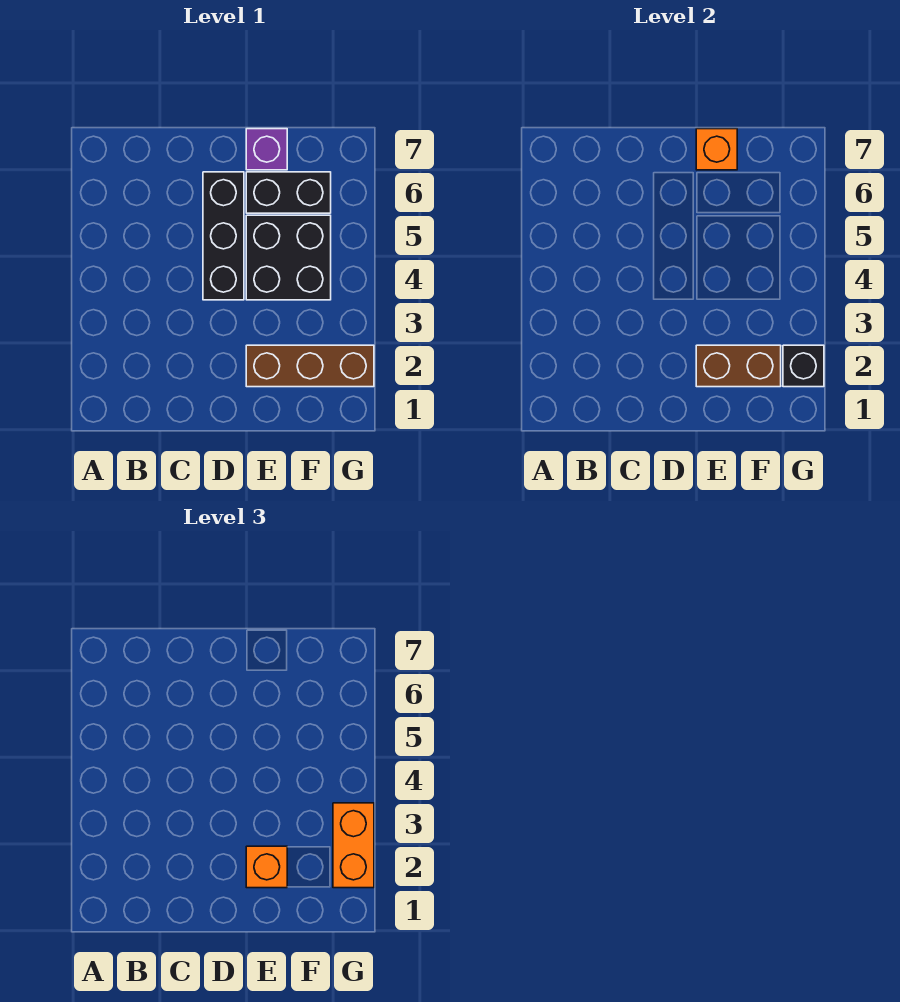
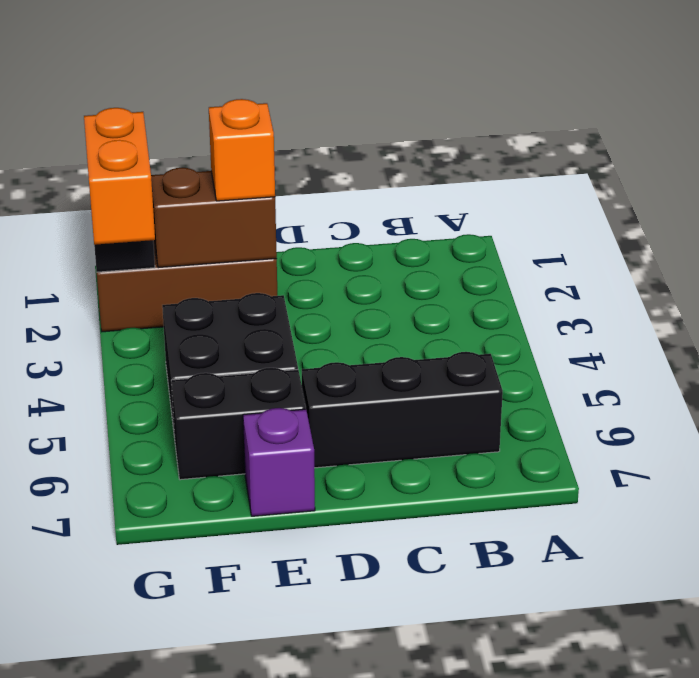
black 1x3 brick [203,172,244,300] -> black 1x3 brick turned to [302,352,503,468]
orange 1x1 brick [696,129,737,170] -> none

